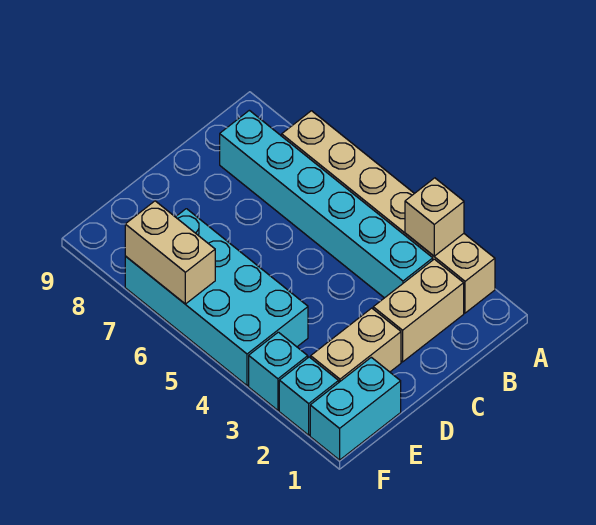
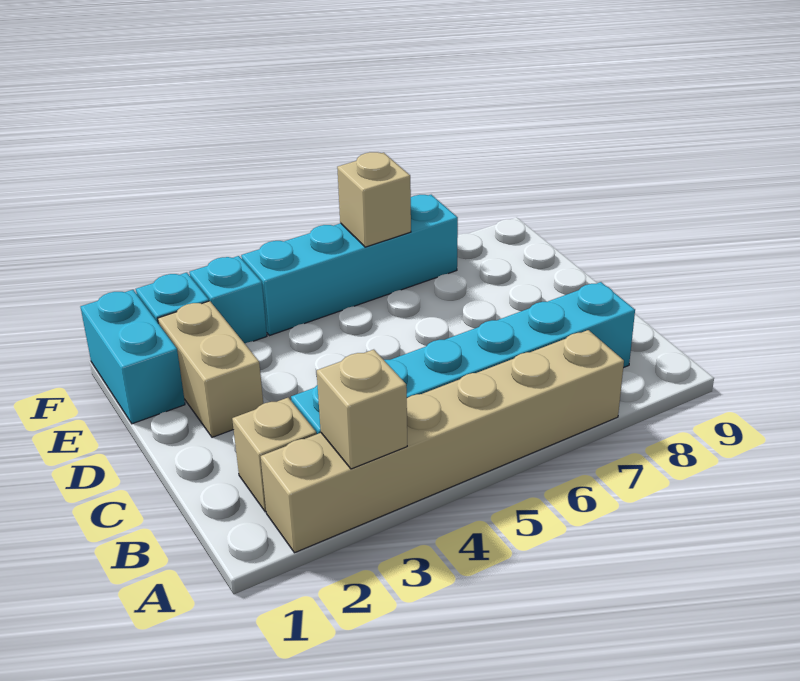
tan 1x2 brick [373,259,464,362] -> tan 1x1 brick [232,398,317,512]
cyan 2x4 brick [125,209,308,386] -> cyan 1x4 brick [241,195,458,336]
tan 1x2 brick [125,201,215,304] -> tan 1x1 brick [337,152,411,247]

